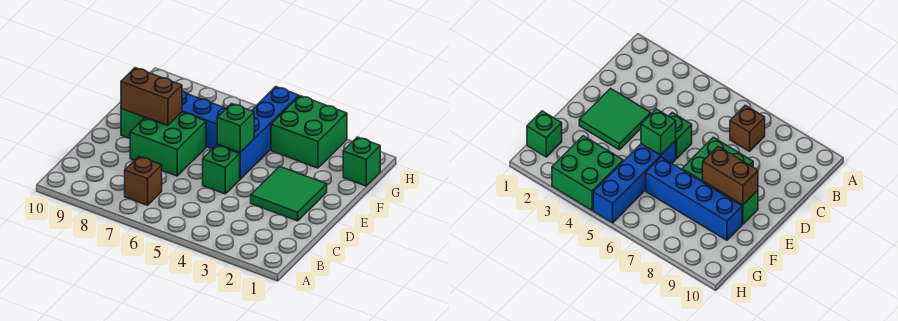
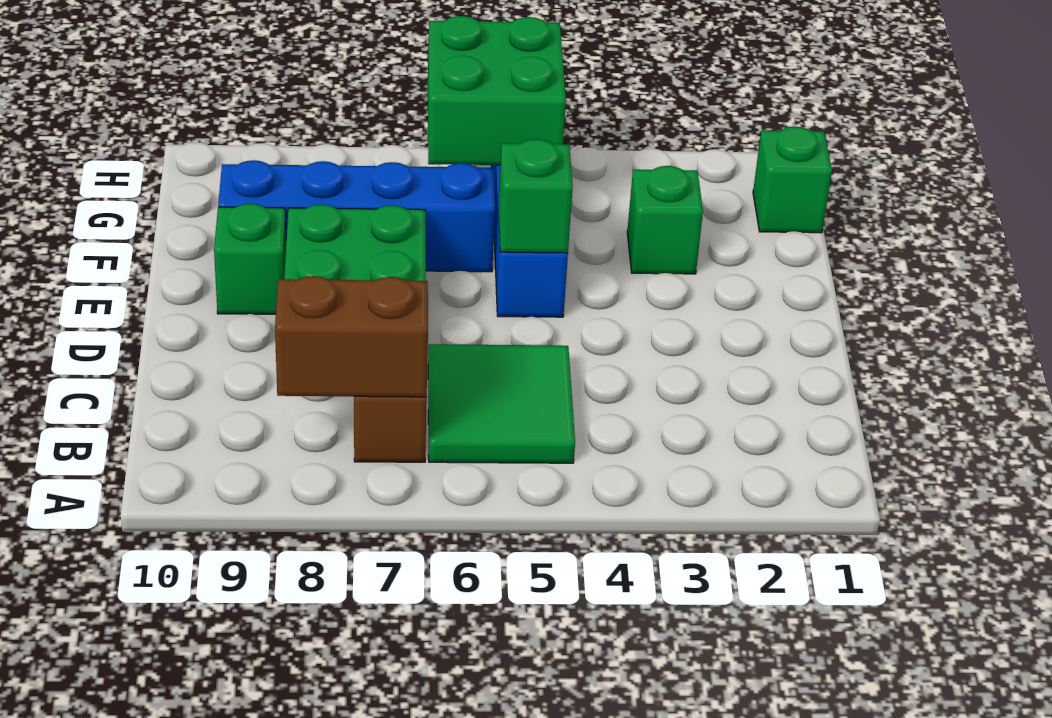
green 2x2 tile [251,166,327,221] -> green 2x2 tile moved to [428,344,575,463]
green 1x1 brick [203,145,240,194] -> green 1x1 brick moved to [627,166,703,274]
brown 1x2 brick [121,68,182,126] -> brown 1x2 brick moved to [275,276,428,397]
green 2x2 brick [271,96,347,168] -> green 2x2 brick moved to [428,16,566,165]

